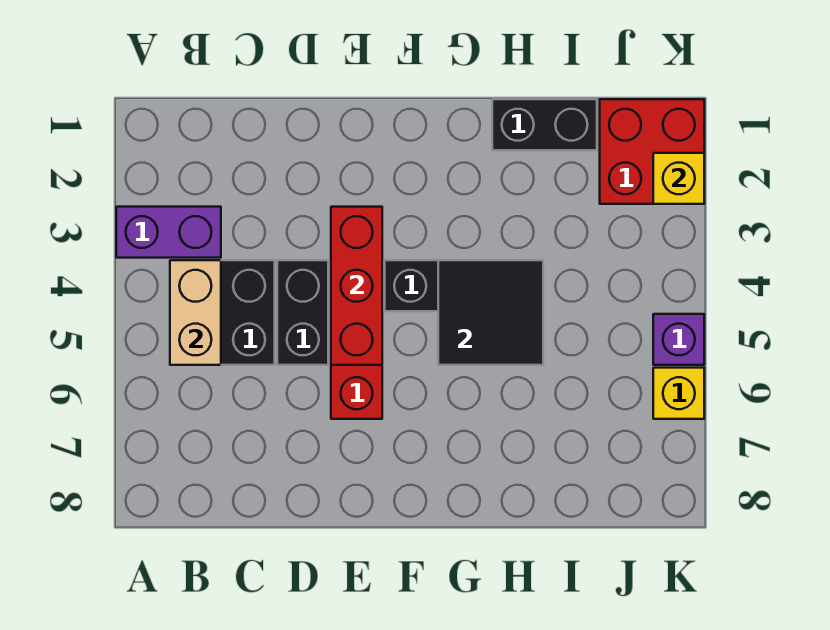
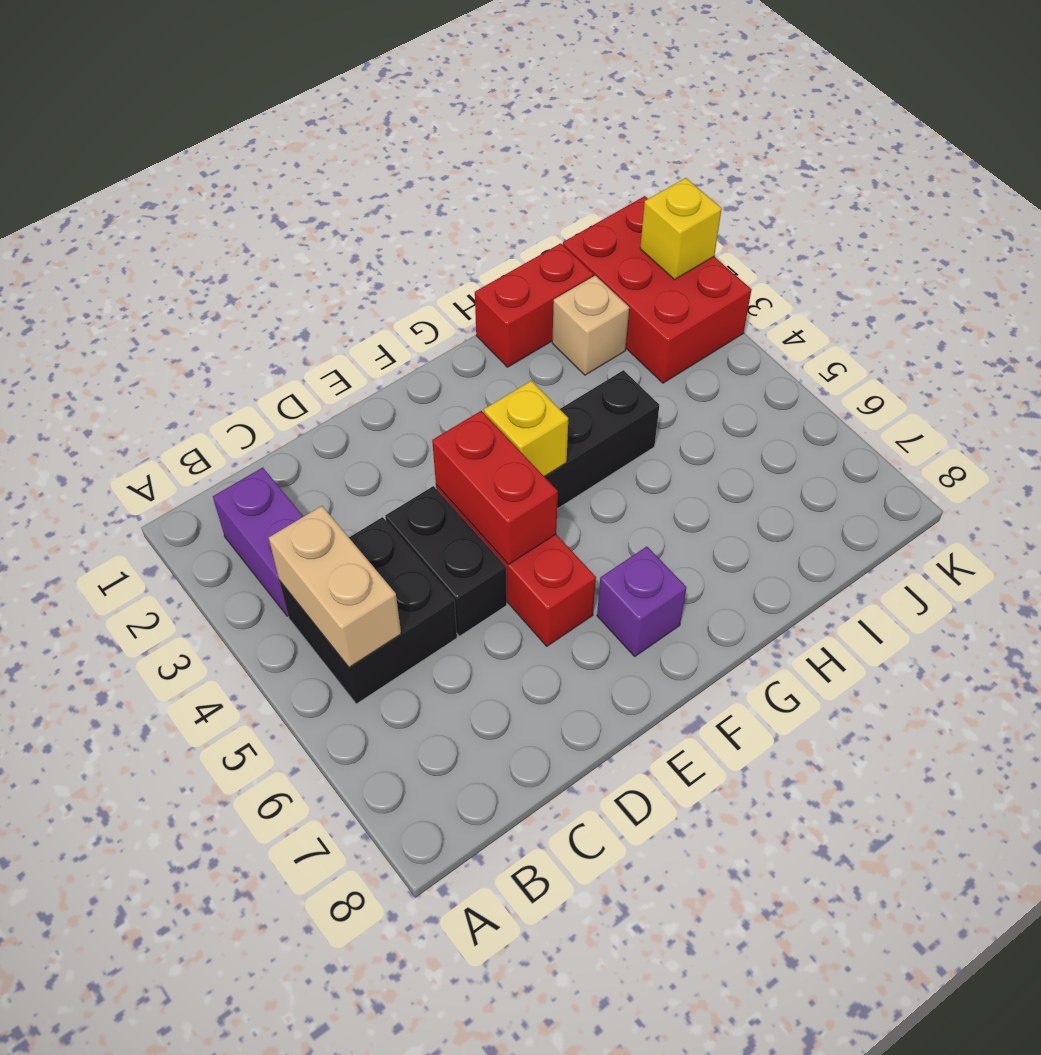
purple 1x2 brick [116,207,221,258] -> purple 1x2 brick turned to [213,468,304,616]
red 1x3 brick [331,207,382,365] -> red 1x2 brick [432,411,558,565]
black 2x2 tile [438,260,543,365] -> none
black 1x2 brick [492,99,597,150] -> red 1x2 brick [475,243,594,367]
none -> tan 1x1 brick [552,276,629,375]
red 2x2 brick [600,99,704,204] -> red 2x3 brick [563,196,752,383]
purple 1x1 brick [653,314,704,365] -> purple 1x1 brick moved to [597,547,687,656]
yellow 1x1 brick [653,368,704,419] -> yellow 1x1 brick moved to [484,381,568,476]

